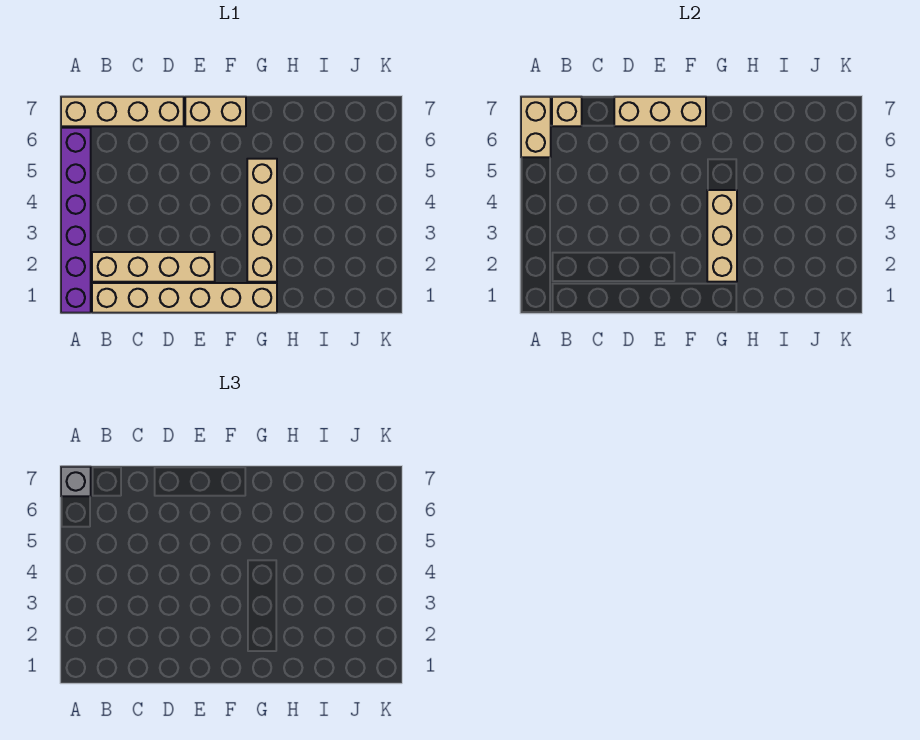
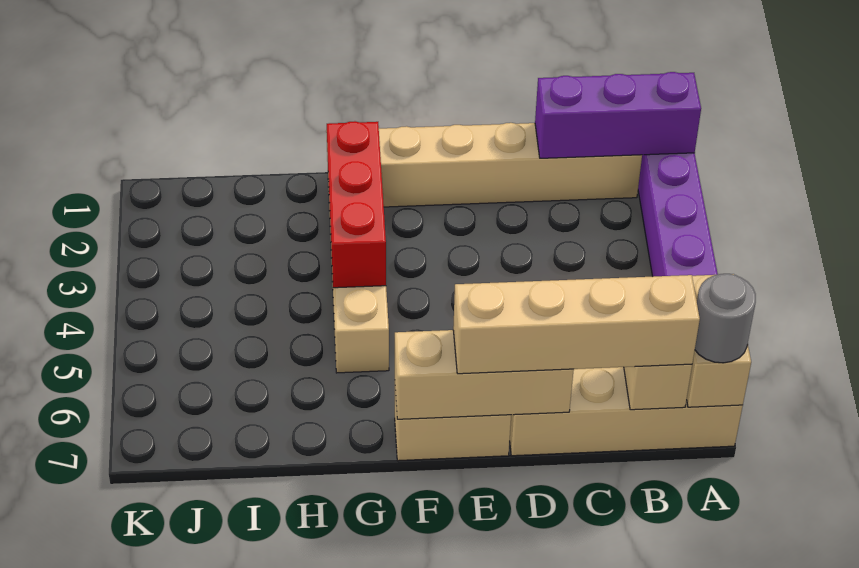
none -> purple 1x3 brick [535,72,701,158]
grey 1x1 brick [61,467,91,496] -> grey 1x1 round brick [695,274,756,363]
tan 1x4 brick [92,252,215,282] -> tan 1x4 brick moved to [453,275,700,374]
tan 1x3 brick [707,190,737,282] -> red 1x3 brick [327,121,386,288]

